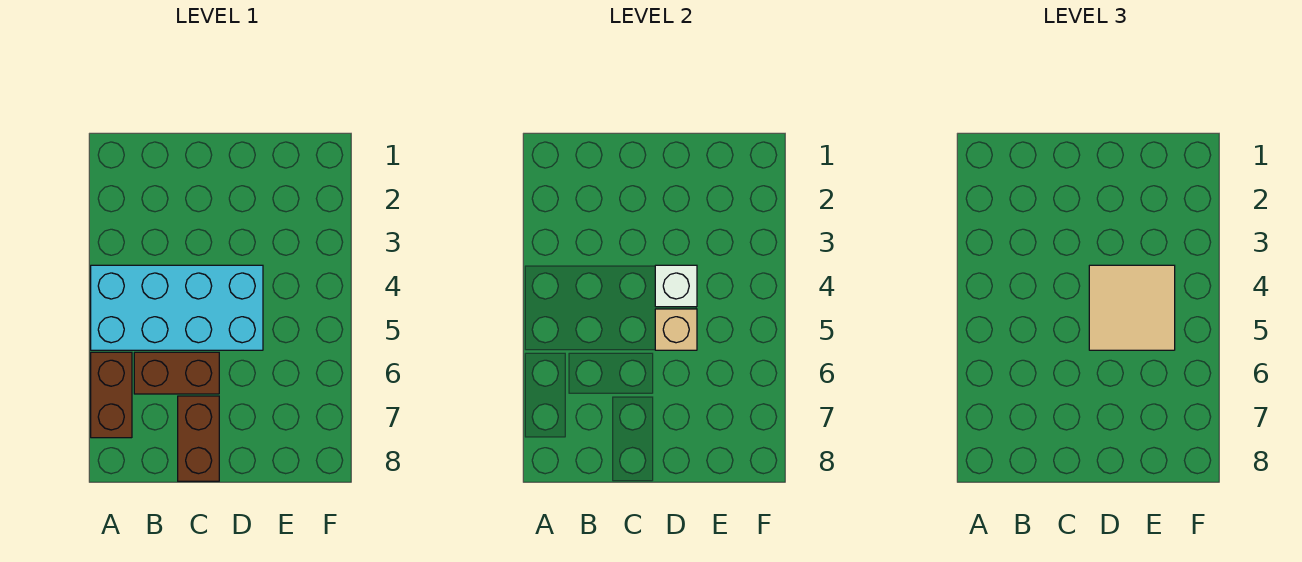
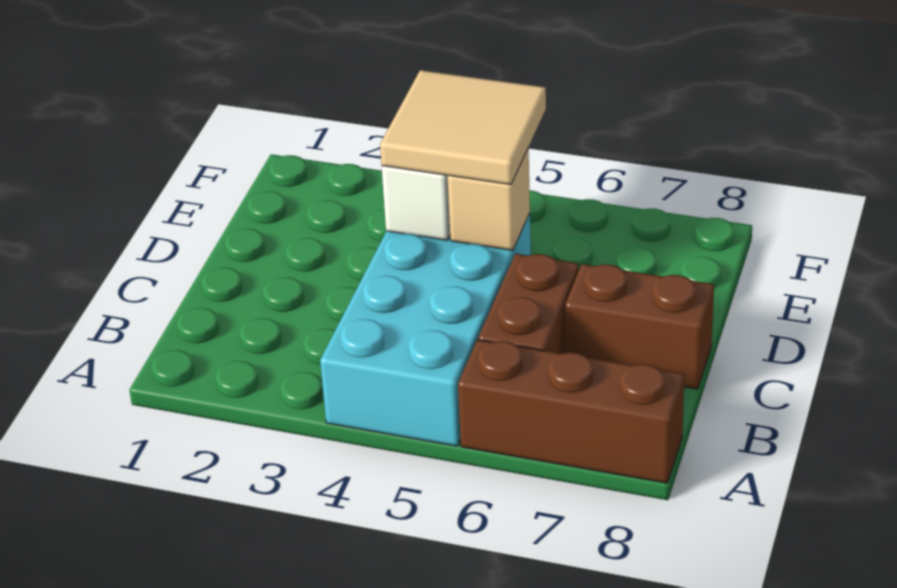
brown 1x2 brick [91,352,132,438] -> brown 1x3 brick [458,340,684,483]

